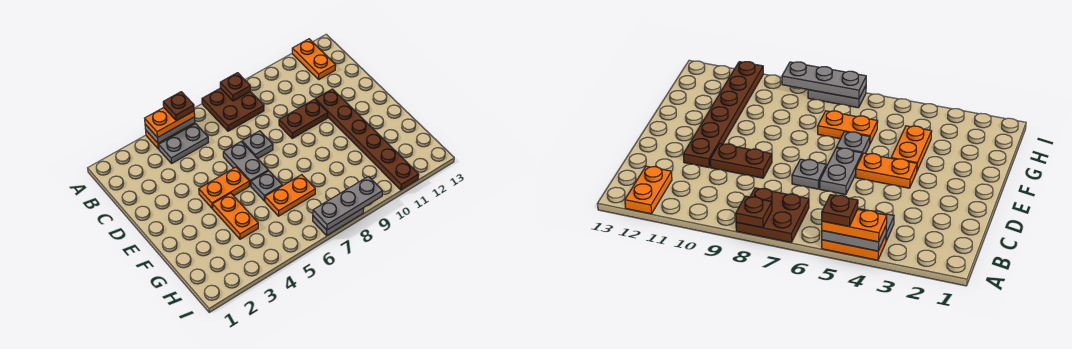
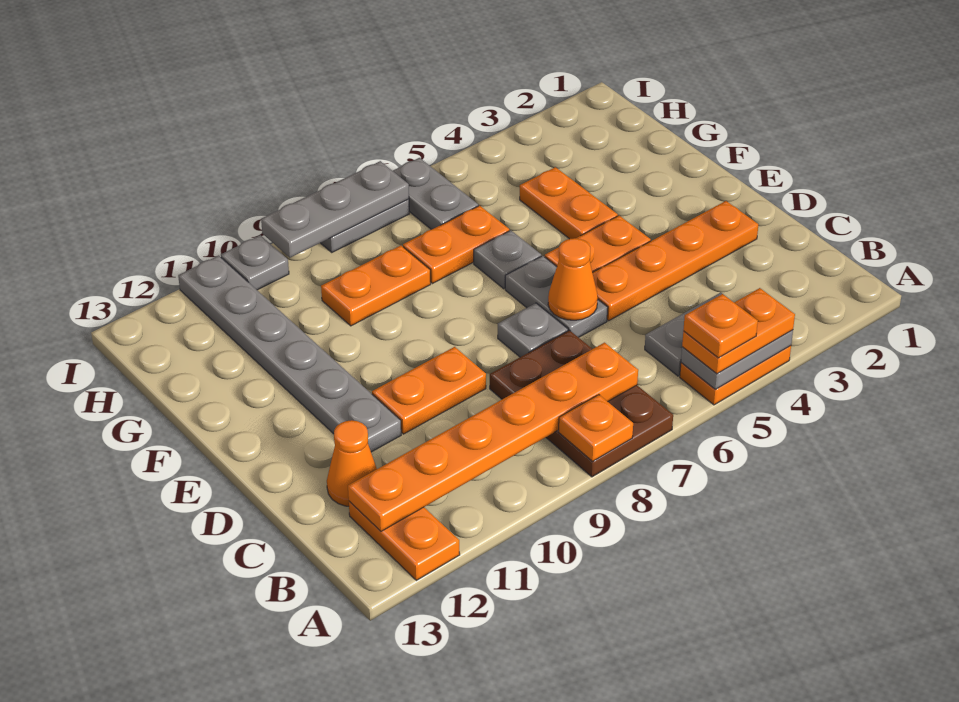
brown 1x1 plate [163,92,194,121] -> orange 1x1 plate [683,294,758,358]
brown 2x2 plate [202,88,264,131] -> brown 2x3 plate [490,330,673,477]
brown 1x1 plate [220,73,250,101] -> orange 1x1 plate [559,395,633,461]
none -> orange 1x6 plate [348,343,638,531]
none -> orange 1x1 cone [327,420,377,506]
none -> orange 1x4 plate [593,201,758,321]
none -> orange 1x1 cone [548,238,598,320]
brown 1x2 plate [279,99,328,138] -> orange 1x2 plate [372,347,486,434]
brown 1x6 plate [315,89,419,190] -> grey 1x6 plate [178,255,401,452]
none -> orange 1x2 plate [321,245,431,326]
none -> grey 1x2 plate [393,158,478,229]
none -> grey 1x1 plate [221,235,289,290]

